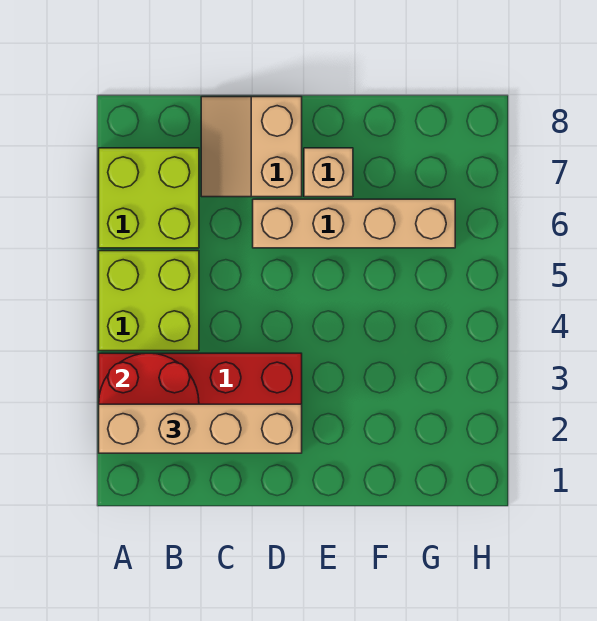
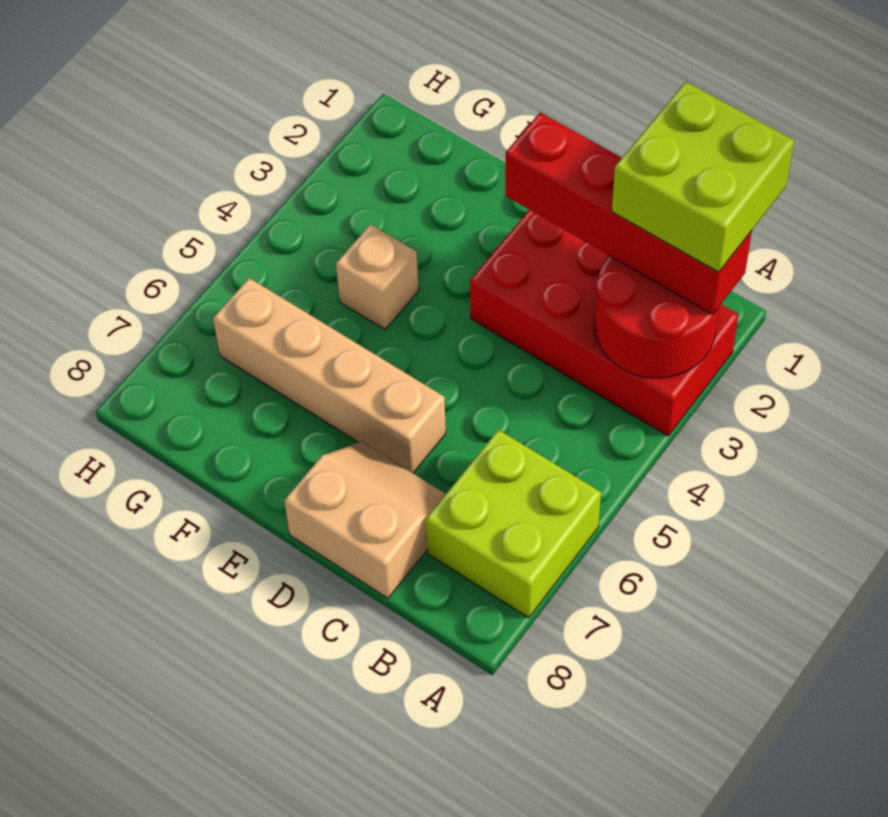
tan 1x4 brick [99,404,302,453] -> red 1x4 brick [505,113,752,315]
lime 2x2 brick [99,251,199,351] -> lime 2x2 brick moved to [612,82,794,272]
tan 2x2 slope [201,97,302,197] -> tan 2x2 slope turned to [284,442,446,598]
tan 1x1 brick [304,148,353,197] -> tan 1x1 brick moved to [336,224,419,329]

